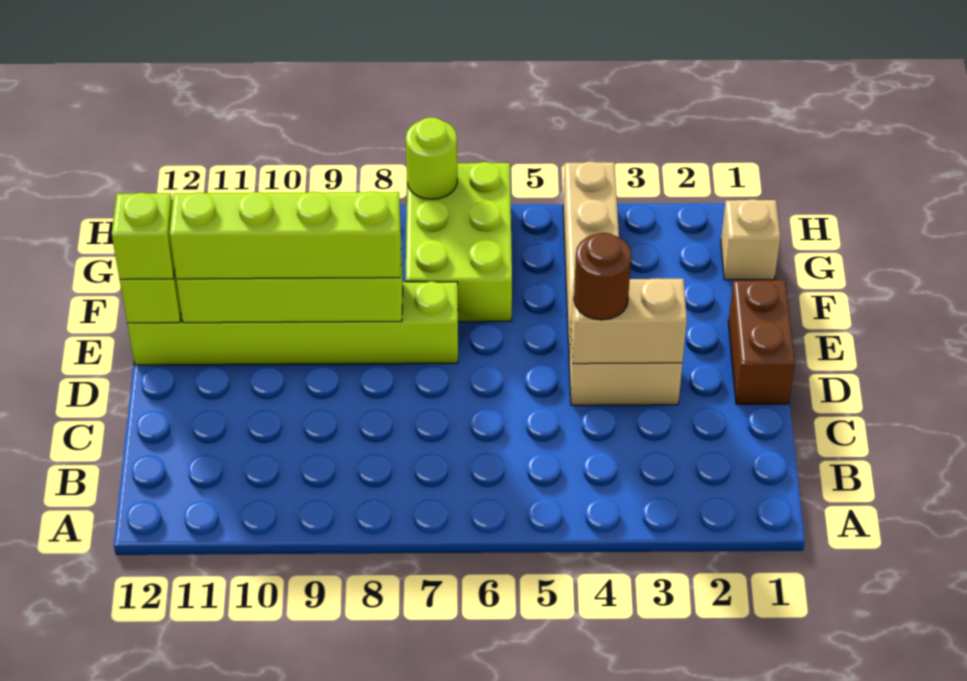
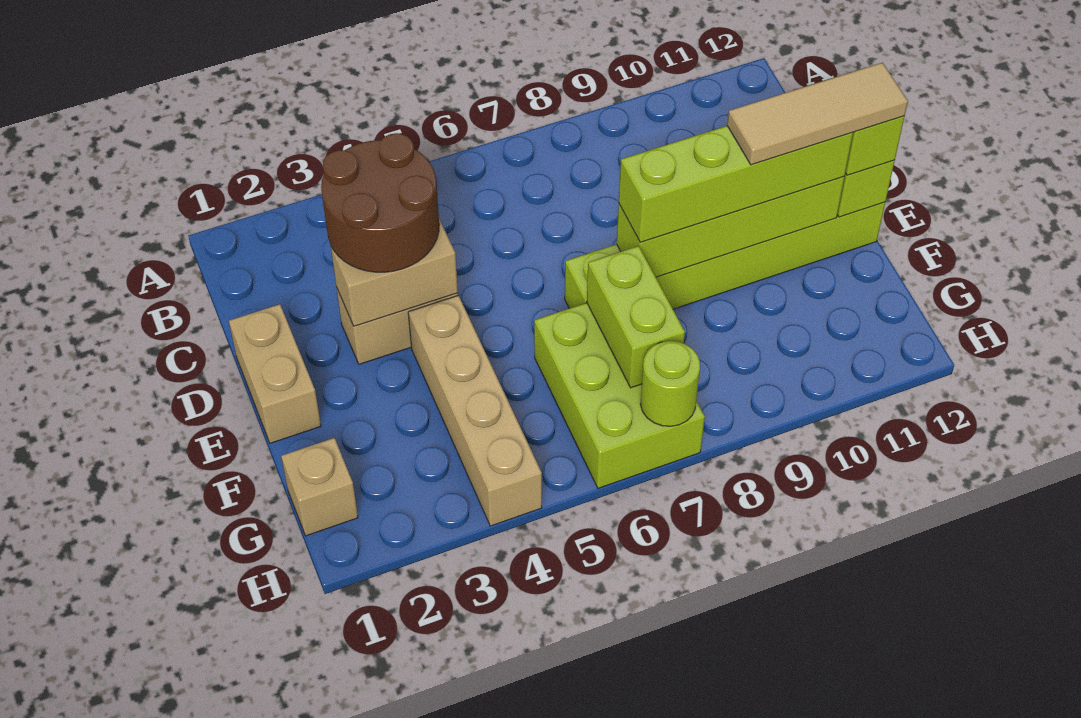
brown 1x2 brick [728,280,795,404] -> tan 1x2 brick [229,304,321,443]
brown 1x1 round brick [574,233,631,320] -> brown 2x2 round brick [321,133,439,272]
none -> tan 1x3 tile [727,63,908,165]
none -> lime 1x2 brick [587,246,685,388]

